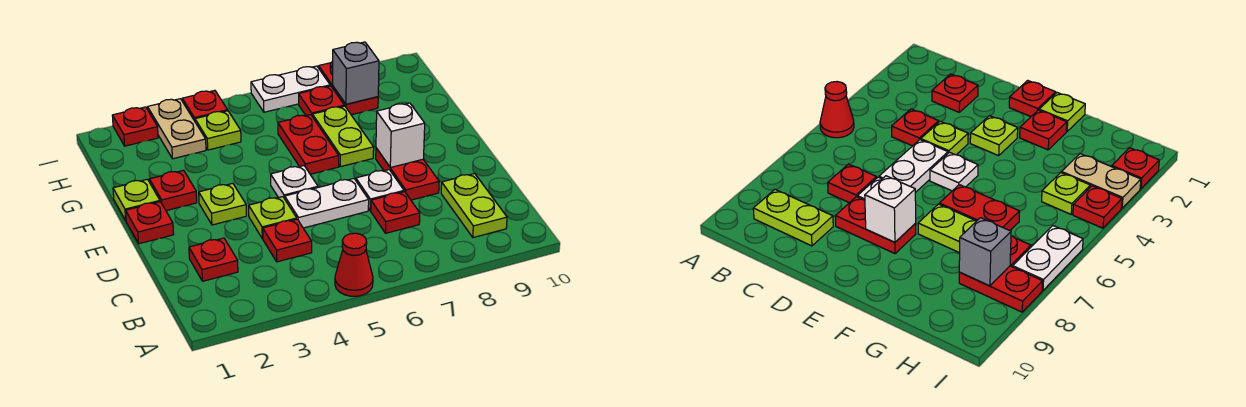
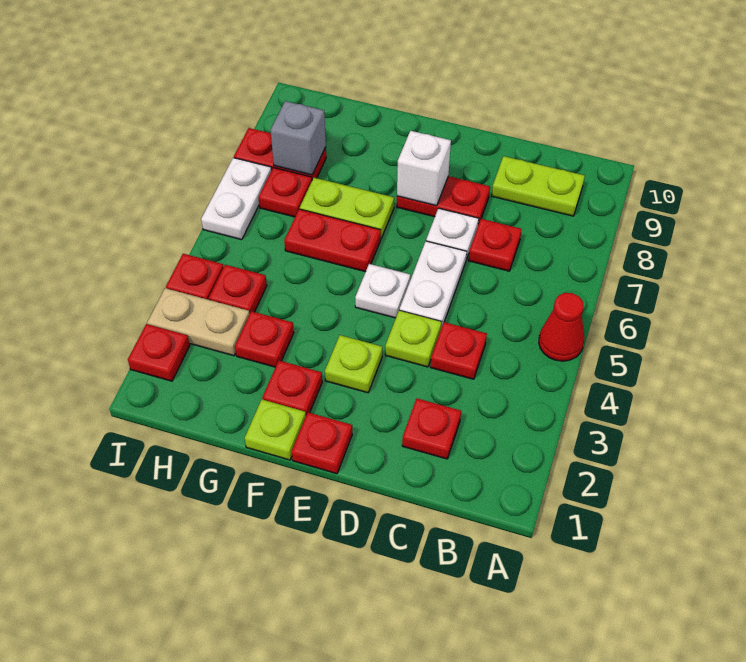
none -> red 1x1 plate [235,311,294,367]
lime 1x1 plate [195,111,241,150] -> red 1x1 plate [209,265,267,314]

